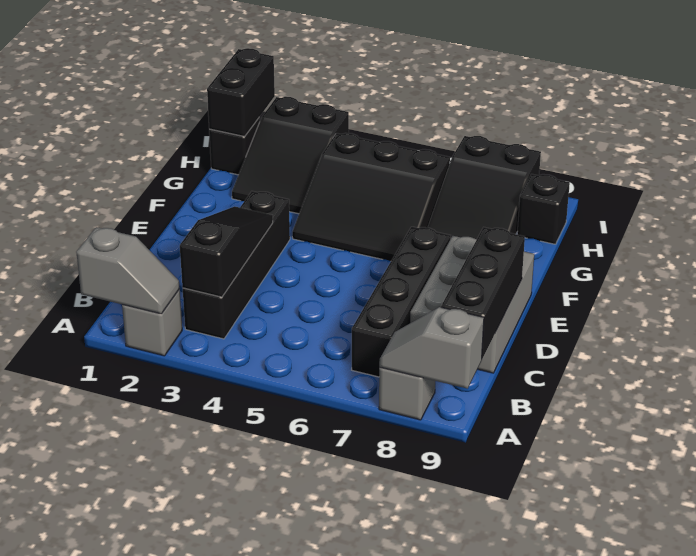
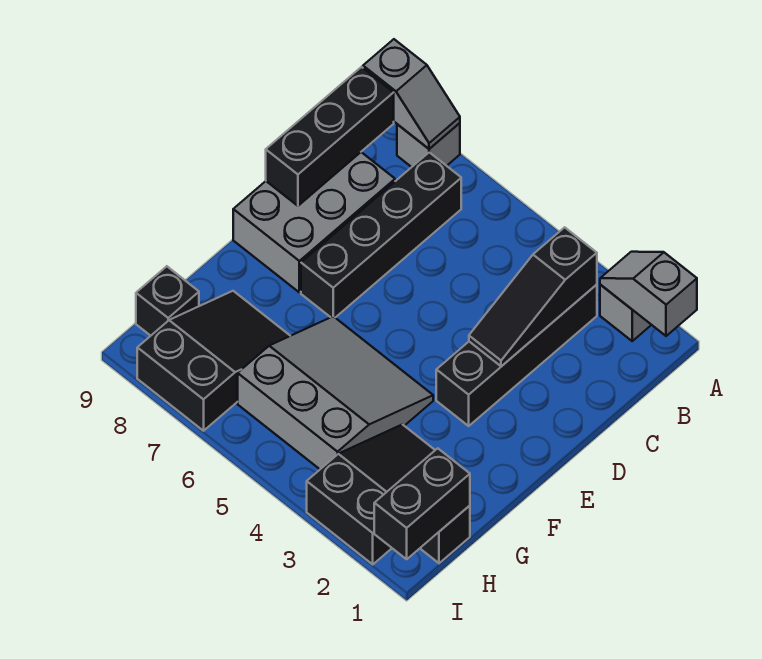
black 3x3 slope [292,133,450,261] -> grey 3x3 slope [238,316,433,469]

